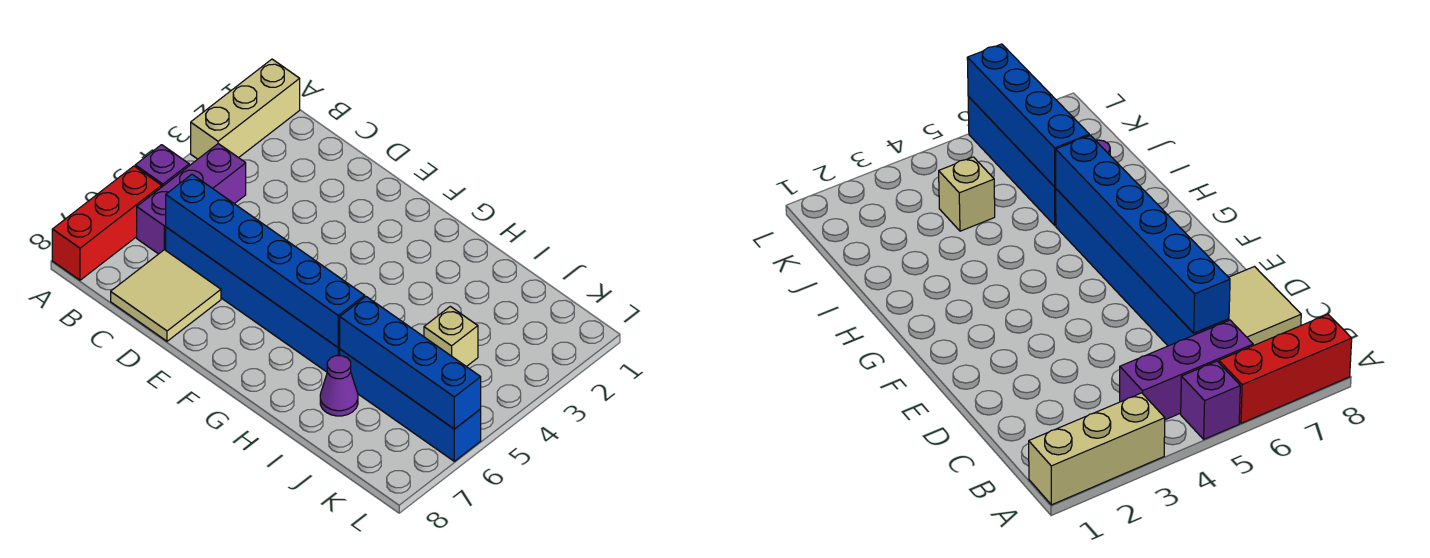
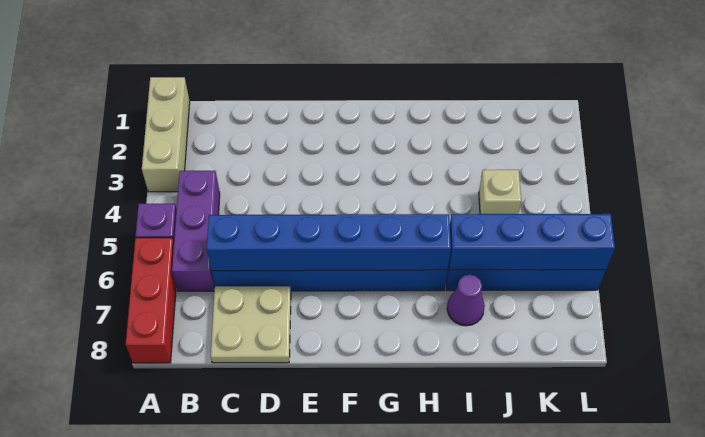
tan 2x2 tile [111,250,221,341] -> tan 2x2 plate [211,286,291,363]

